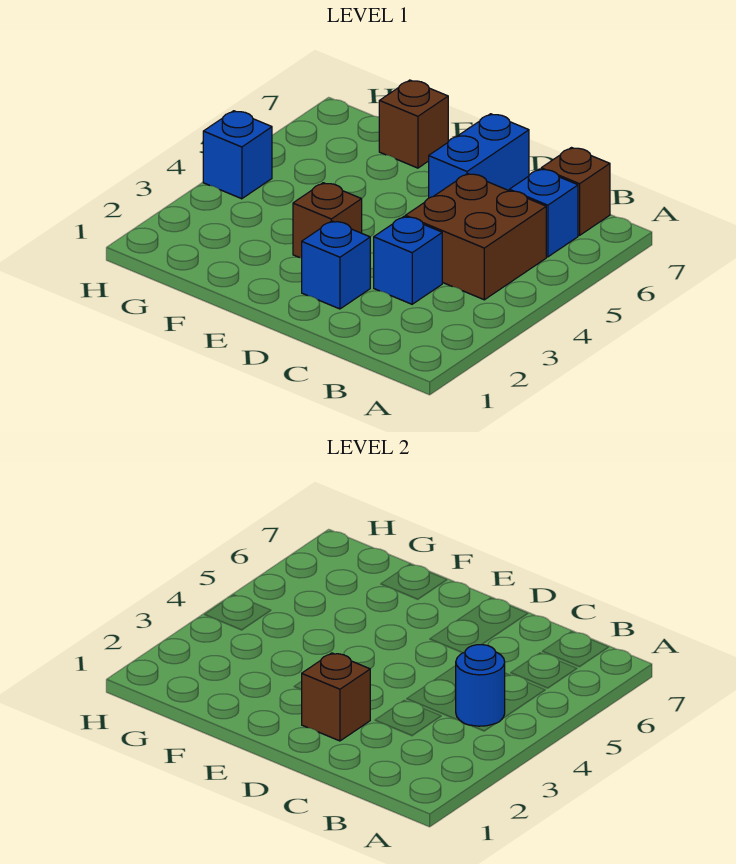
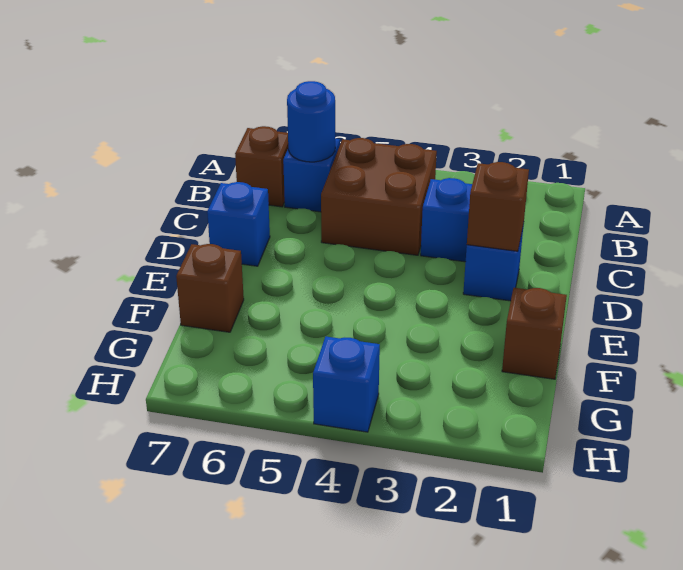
blue 1x1 round brick [456,645,505,726] -> blue 1x1 round brick moved to [287,81,335,162]
blue 1x2 brick [429,114,529,198] -> blue 1x1 brick [207,182,270,266]
brown 1x1 brick [293,183,362,258] -> brown 1x1 brick moved to [502,288,567,379]

